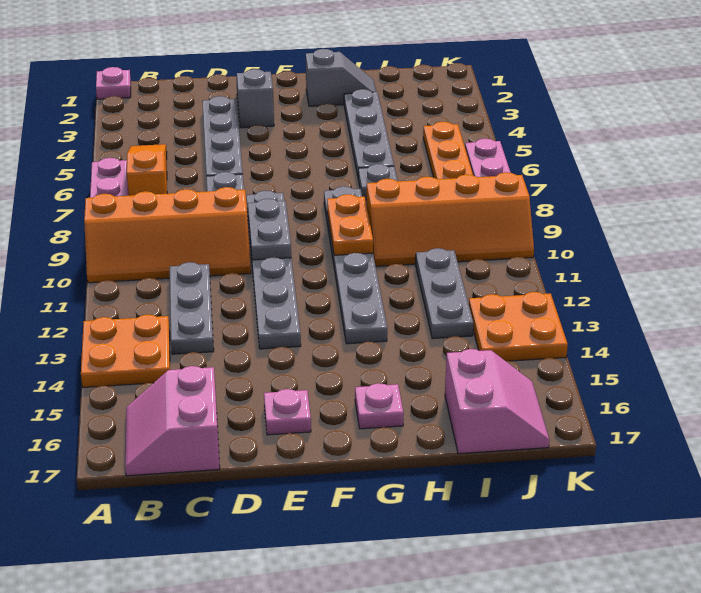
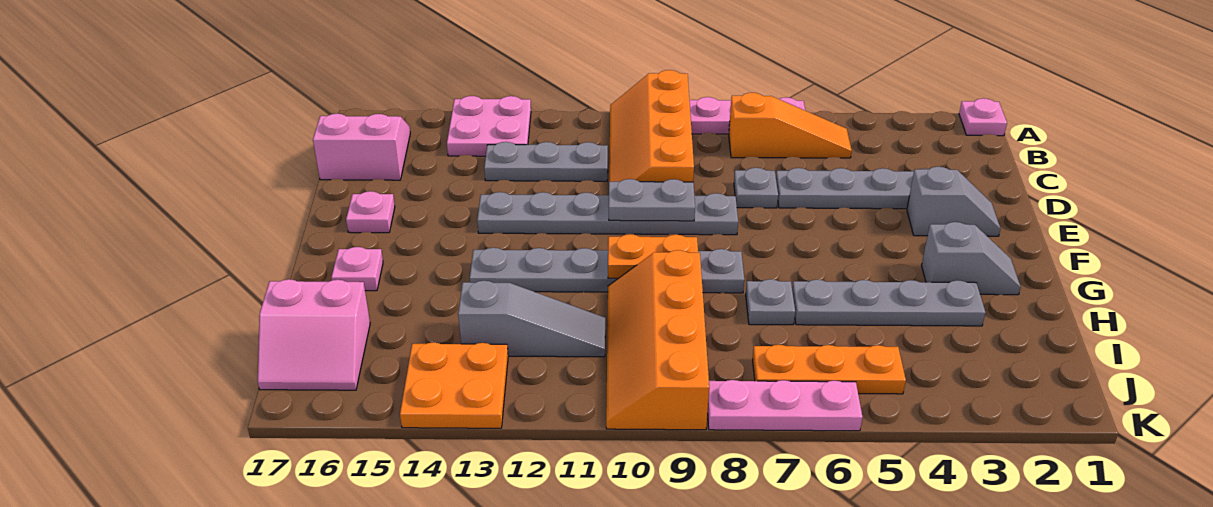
orange 2x2 plate [81,314,170,387] -> pink 2x2 plate [447,96,531,156]
grey 1x2 slope [306,49,376,106] -> grey 1x2 slope turned to [922,222,1021,295]
grey 1x3 plate [416,248,473,339] -> grey 1x3 slope [458,281,605,357]

